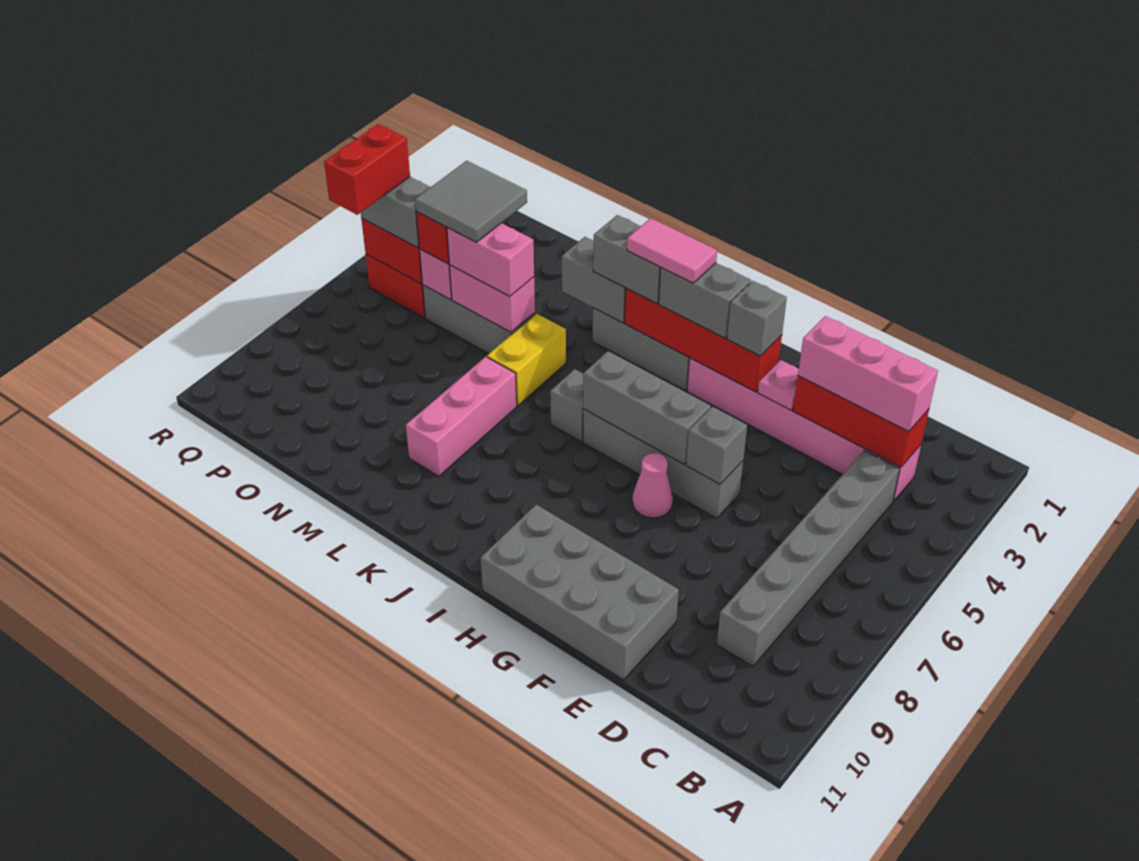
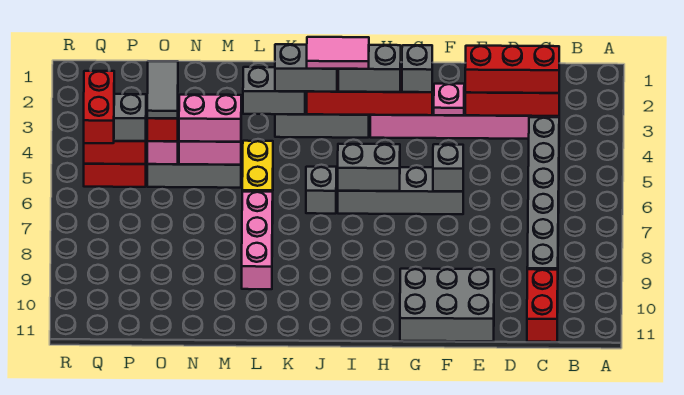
pink 1x3 brick [798,316,938,432] -> red 1x3 brick [465,46,559,93]
none -> red 1x2 brick [527,269,558,342]
grey 2x4 brick [481,505,679,680] -> grey 2x3 brick [400,269,494,341]
grey 1x3 brick [583,351,711,464] -> grey 1x2 brick [338,144,400,191]
pink 1x1 cone [632,453,673,518] -> none
grey 2x2 tile [415,161,527,242] -> grey 1x2 tile [147,61,178,118]

